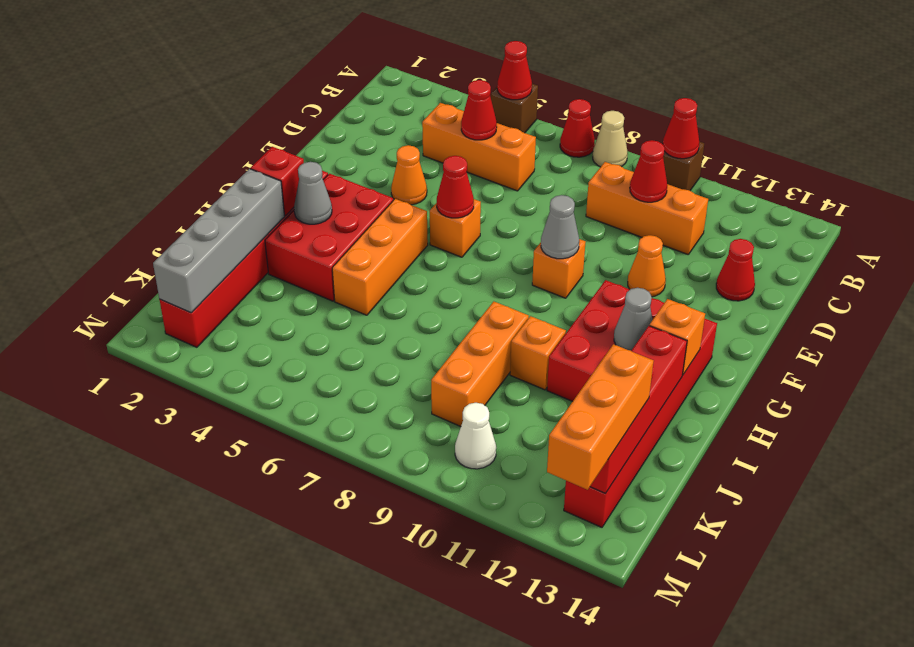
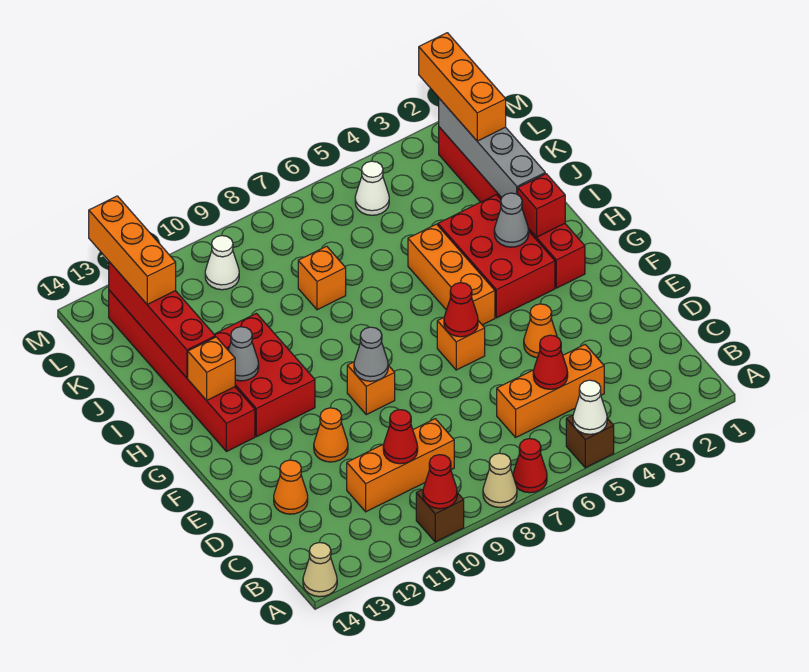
red 1x1 cone [497,41,532,100] -> white 1x1 cone [573,380,607,434]
none -> tan 1x1 cone [303,542,337,597]
red 1x1 cone [716,239,755,301] -> orange 1x1 cone [274,460,308,514]
orange 1x3 brick [431,302,529,427] -> orange 1x3 brick moved to [419,33,506,141]
orange 1x1 brick [510,316,566,390] -> orange 1x1 brick moved to [298,246,346,310]
none -> white 1x1 cone [355,161,389,215]

